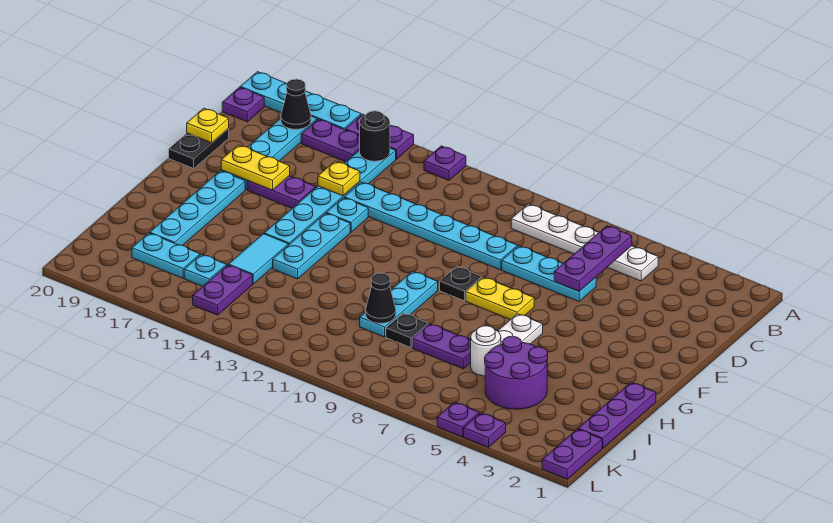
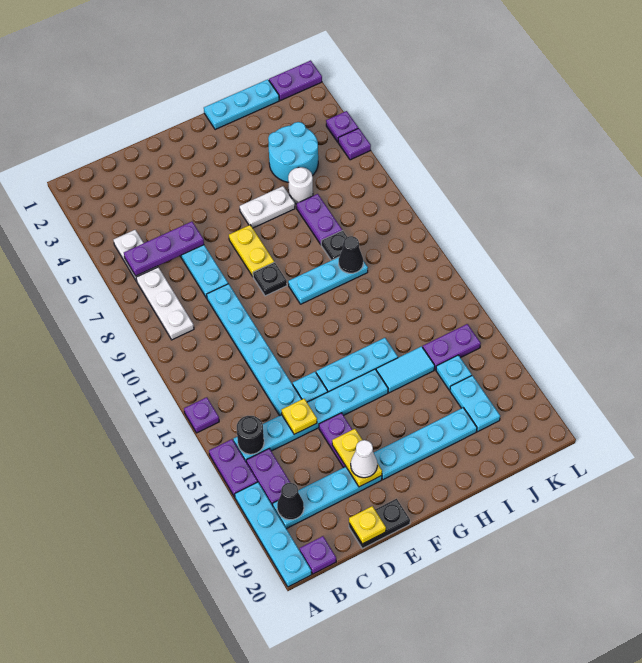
none -> white 1x1 cone [351,440,377,478]
purple 1x3 plate [578,383,656,448] -> cyan 1x3 plate [204,79,279,130]
purple 2x2 round brick [485,336,548,409] -> cyan 2x2 round brick [268,122,318,182]

